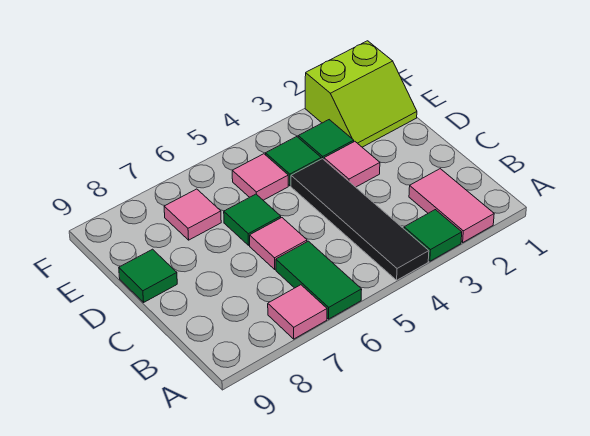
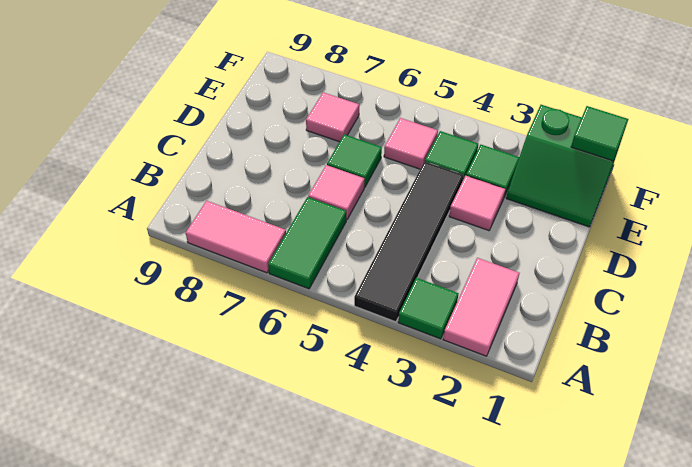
pink 1x1 tile [268,285,327,339] -> pink 1x2 tile [186,201,286,273]
green 1x1 tile [119,249,177,302] -> green 1x1 tile moved to [571,106,628,161]
lime 2x2 slope [305,41,417,147] -> green 2x2 slope [506,105,622,227]

